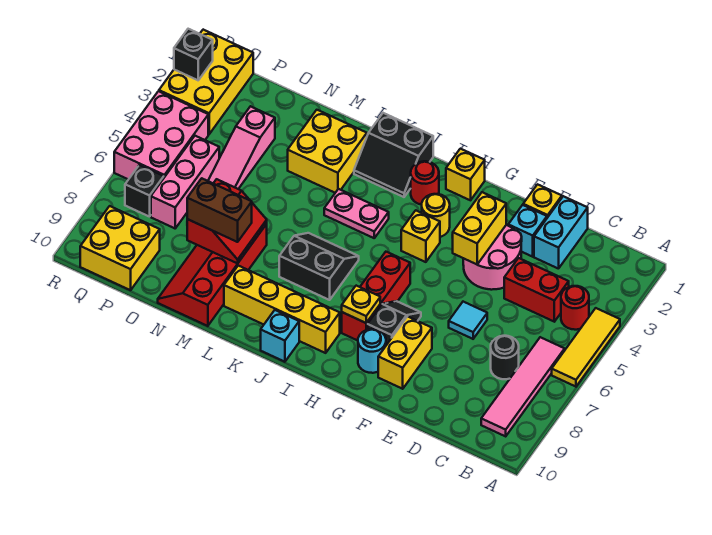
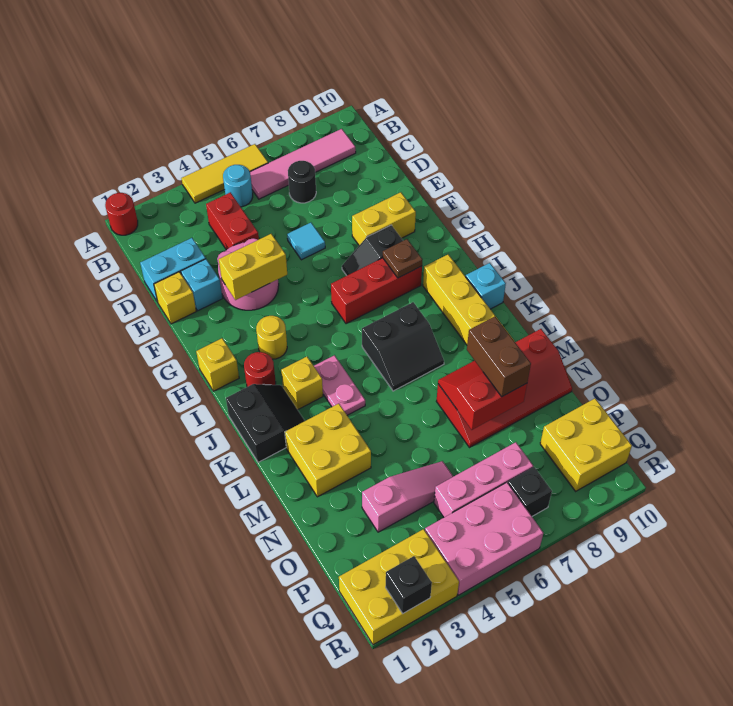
red 1x1 round brick [561,286,589,330] -> red 1x1 round brick moved to [105,193,138,235]
cyan 1x1 round brick [358,329,386,373] -> cyan 1x1 round brick moved to [223,165,253,207]
yellow 1x1 brick [401,210,440,262] -> yellow 1x1 brick moved to [281,357,323,410]
yellow 1x1 plate [342,286,380,323] -> brown 1x1 plate [383,239,423,278]
black 2x2 slope [279,233,359,300] -> black 2x2 slope turned to [362,302,444,391]

